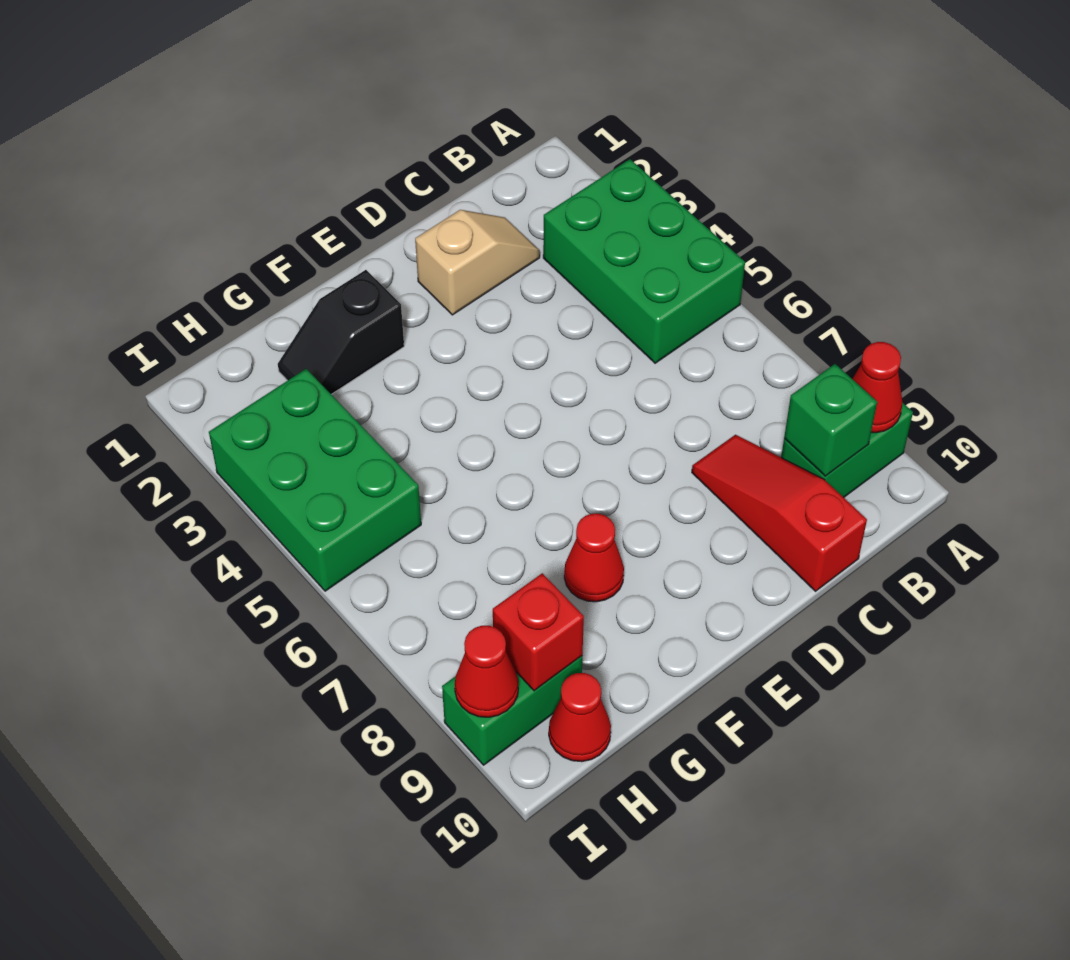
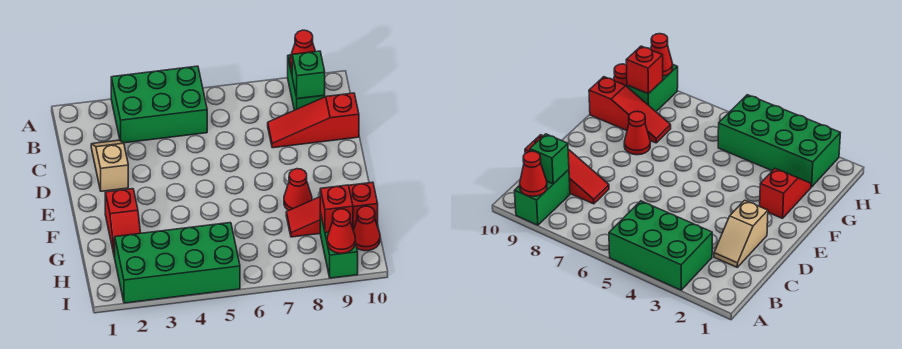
black 1x2 slope [278,270,404,394] -> red 1x2 slope [105,189,140,258]
none -> red 1x3 slope [286,182,378,237]
green 2x3 brick [209,369,421,591] -> green 2x4 brick [115,223,240,303]

